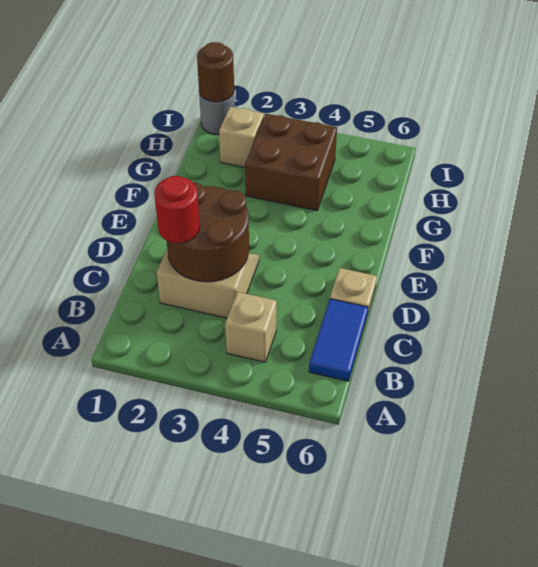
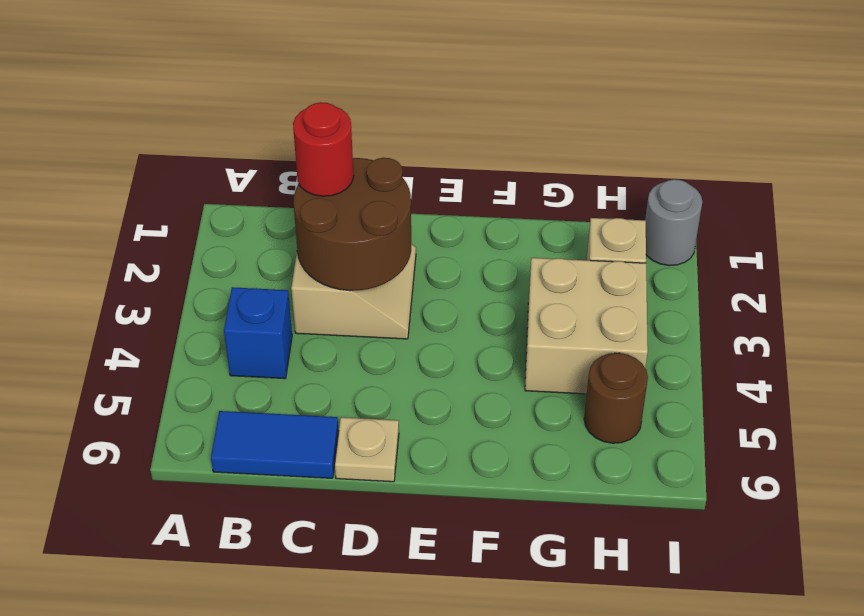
tan 1x1 brick [225,292,277,362] -> blue 1x1 brick [224,287,292,379]
brown 2x2 brick [245,114,337,210] -> tan 2x2 brick [525,258,648,394]
brown 1x1 round brick [197,42,234,102] -> brown 1x1 round brick moved to [584,353,648,443]

